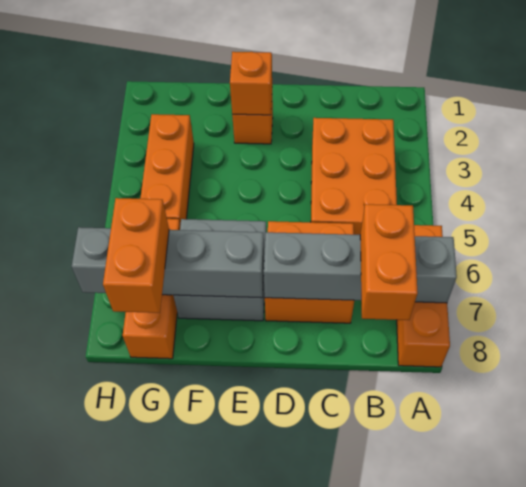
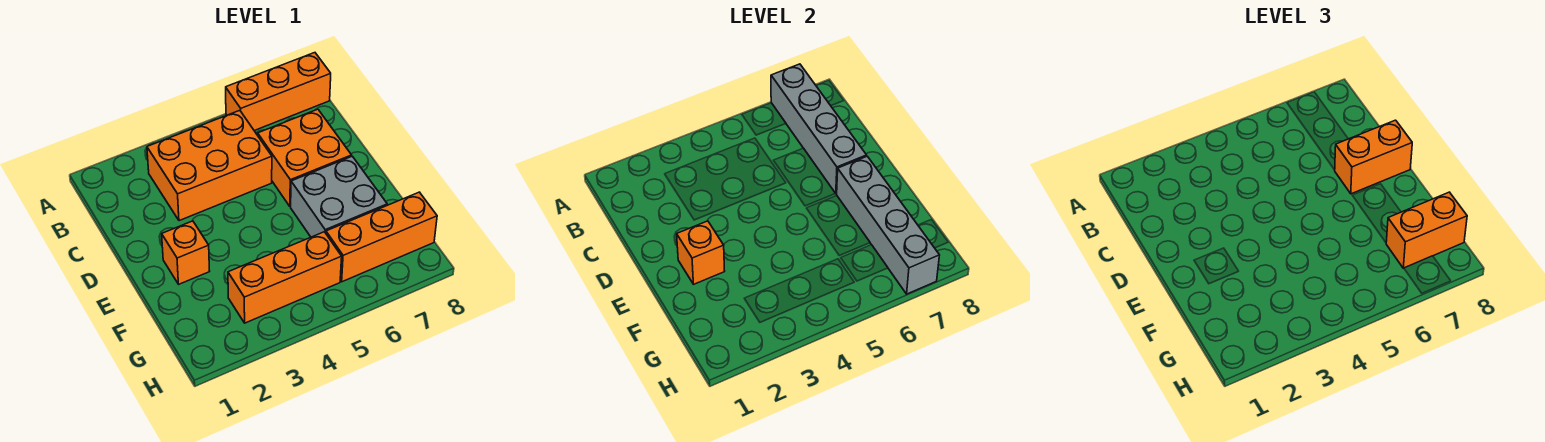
orange 1x2 brick [360,204,418,320] -> orange 1x2 brick moved to [1335,120,1412,194]

